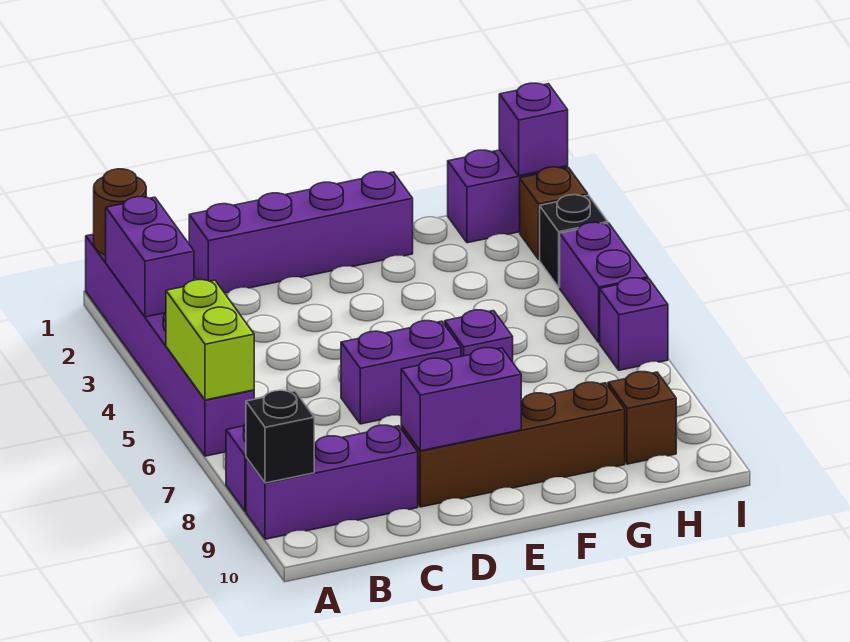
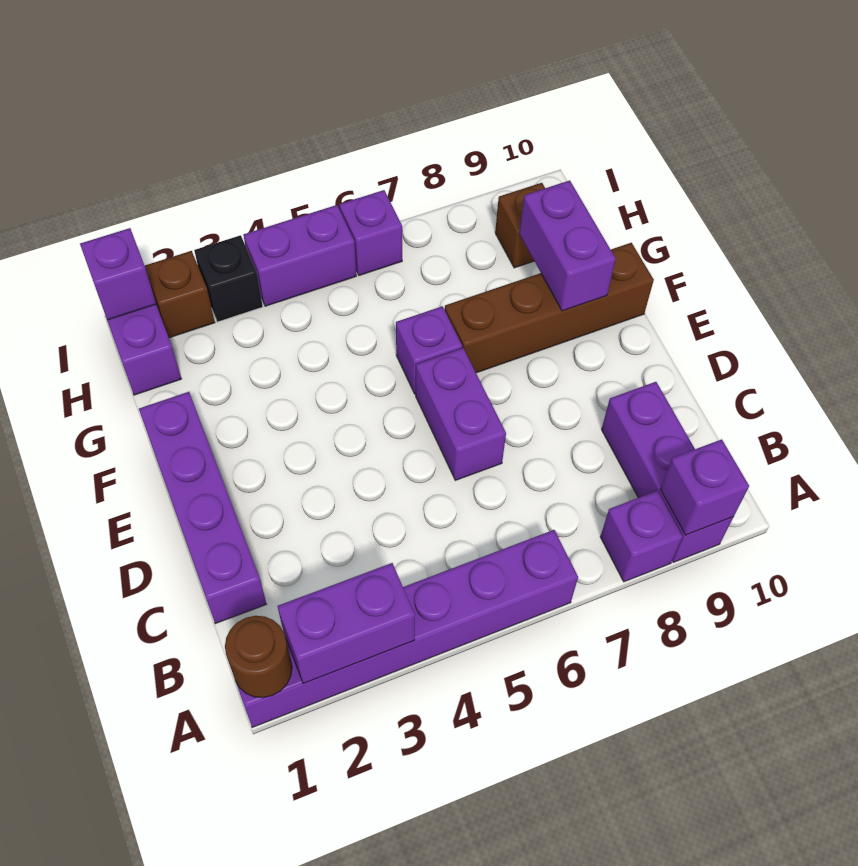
lime 1x2 brick [166,280,254,400] -> none
black 1x1 brick [246,390,314,483] -> purple 1x1 brick [660,439,749,535]
brown 1x4 brick [401,382,625,507] -> brown 1x4 brick turned to [445,243,654,373]
purple 1x2 brick [401,348,521,451] -> purple 1x2 brick moved to [519,180,616,311]

